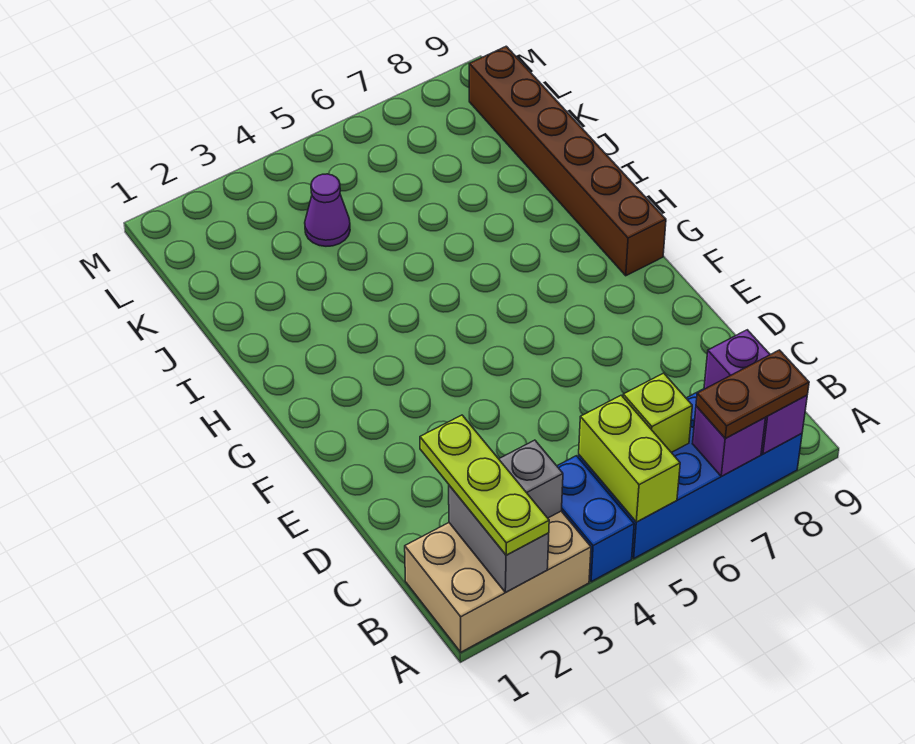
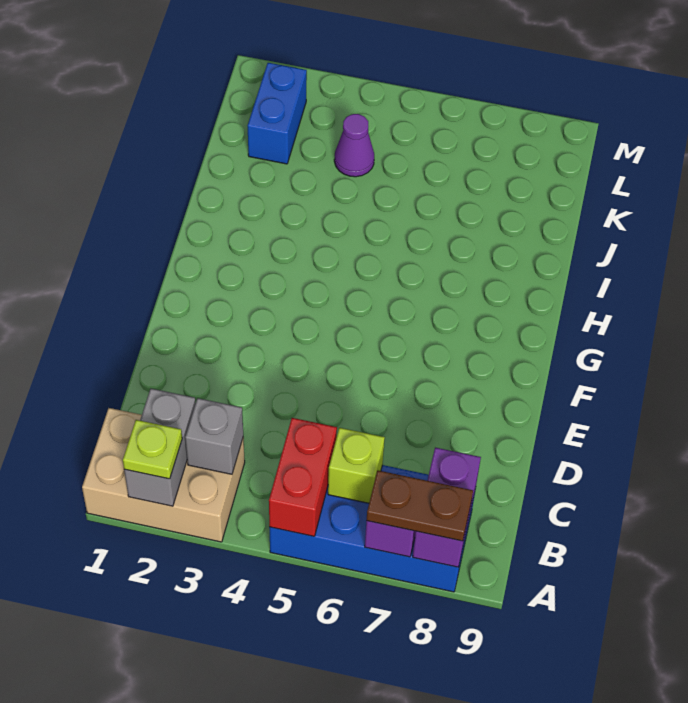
lime 1x3 plate [420,415,549,555] -> lime 1x1 plate [123,420,182,479]
blue 1x2 brick [557,456,634,582] -> blue 1x2 brick moved to [248,63,307,164]
lime 1x2 brick [579,395,680,522] -> red 1x2 brick [269,418,337,536]
brown 1x6 brick [469,46,666,276] -> none

